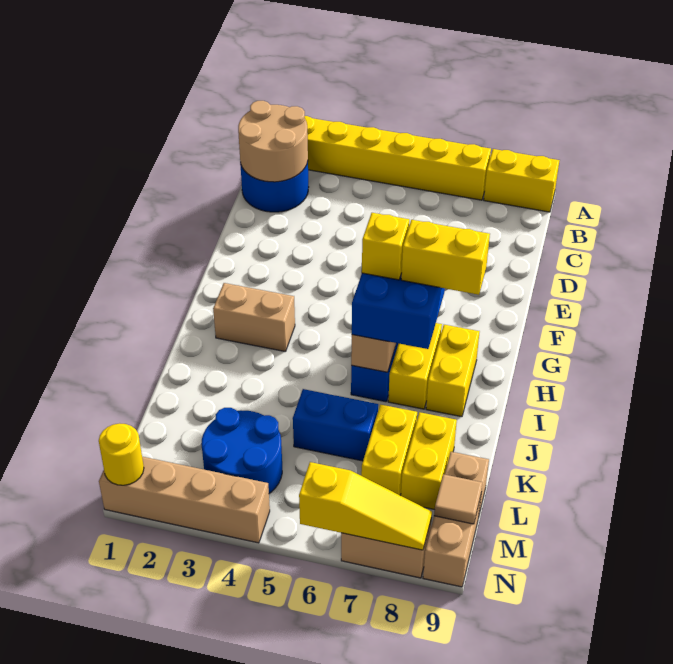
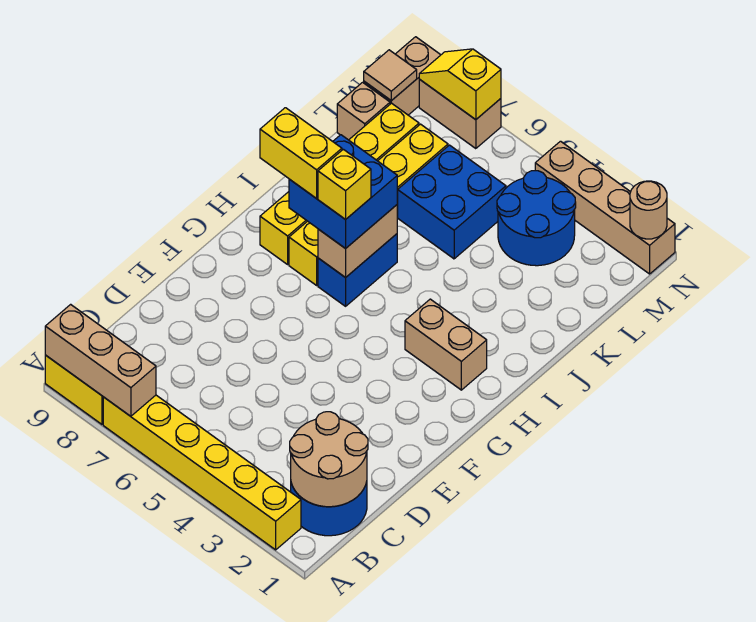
none -> tan 1x3 brick [45,304,156,416]
blue 1x2 brick [293,389,378,461] -> blue 2x2 brick [397,145,506,259]
yellow 1x1 round brick [99,423,144,485] -> tan 1x1 round brick [630,181,667,239]
yellow 1x3 slope [299,462,432,550] -> yellow 1x2 slope [419,49,501,120]

